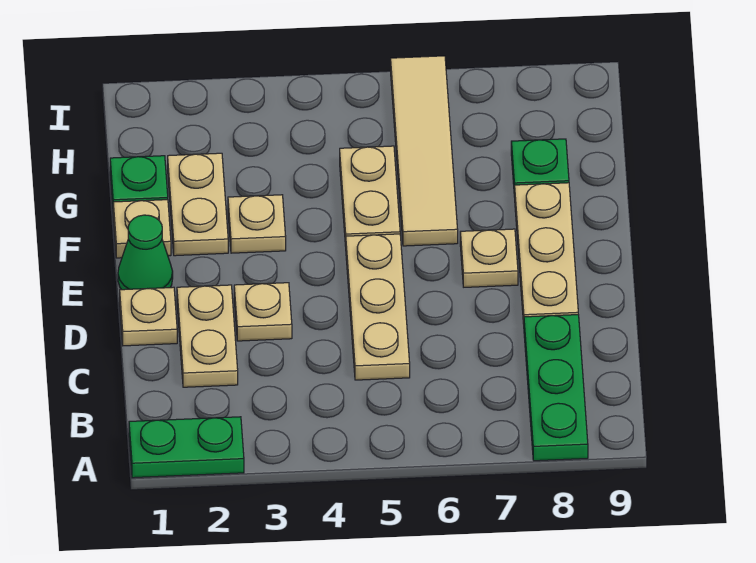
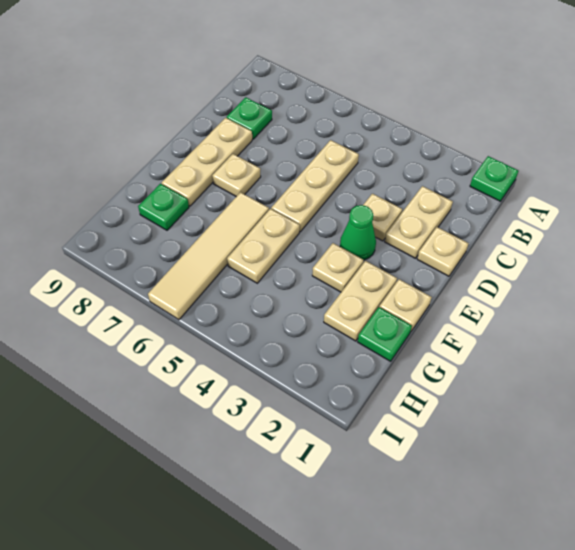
green 1x2 plate [129,417,244,478] -> green 1x1 plate [470,156,518,201]
green 1x3 plate [524,315,588,461] -> green 1x1 plate [227,97,272,139]
green 1x1 cone [118,215,173,290] -> green 1x1 cone moved to [340,205,376,260]

